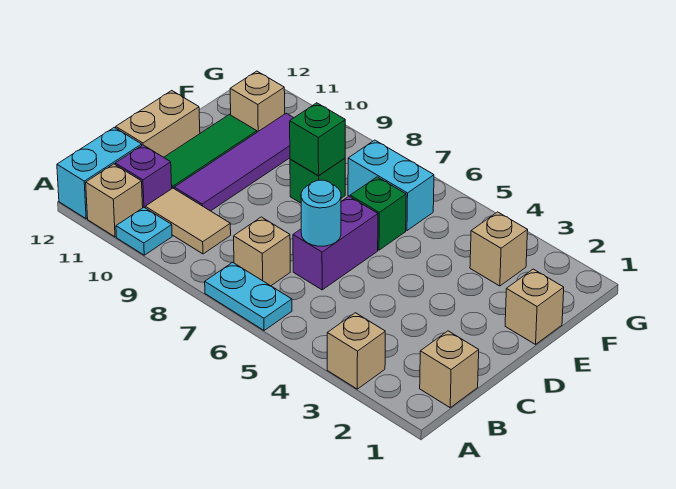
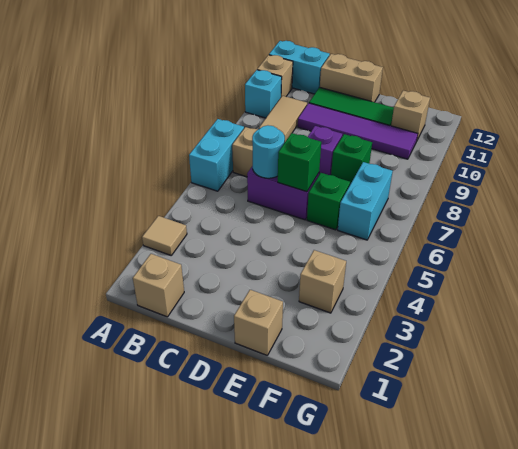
tan 1x1 brick [327,313,385,389] -> tan 1x1 tile [142,216,187,255]
cyan 1x2 plate [205,262,292,331] -> cyan 1x2 brick [189,119,244,191]
cyan 1x1 plate [116,208,172,255] -> cyan 1x1 brick [245,70,282,118]
purple 1x1 brick [115,145,172,208] -> purple 1x1 brick moved to [308,126,342,175]
green 1x1 brick [290,103,345,176] -> green 1x1 brick moved to [278,133,321,192]

